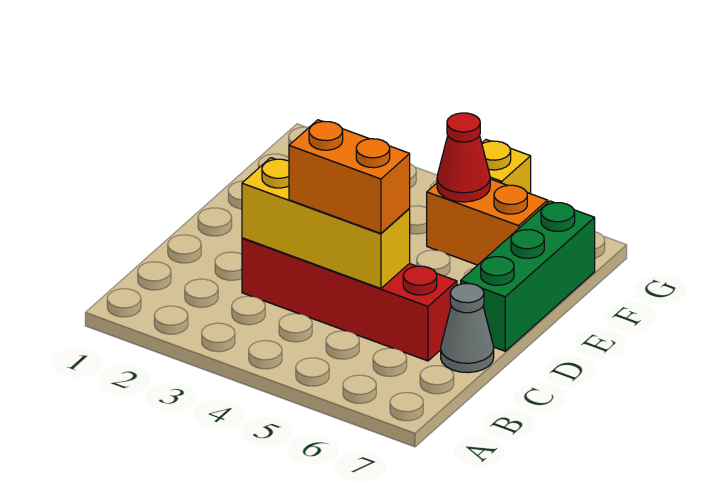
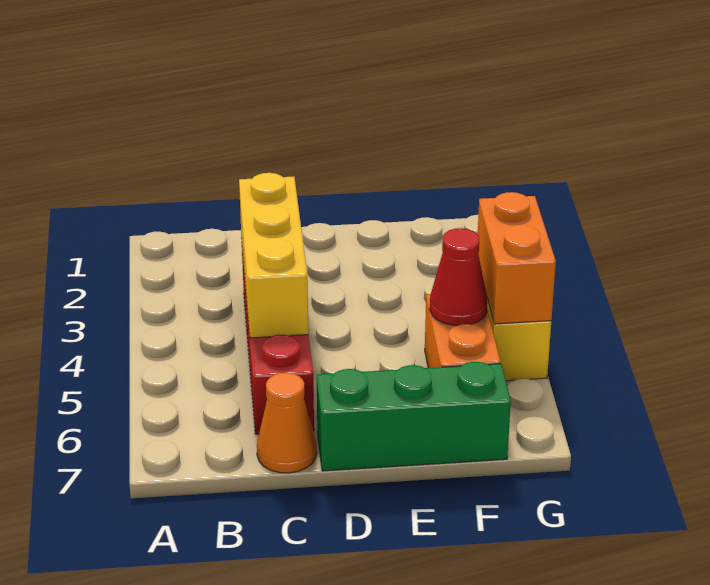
orange 1x2 brick [289,120,410,233] -> orange 1x2 brick moved to [478,192,556,324]
grey 1x1 cone [441,284,494,373] -> orange 1x1 cone [257,373,317,473]

